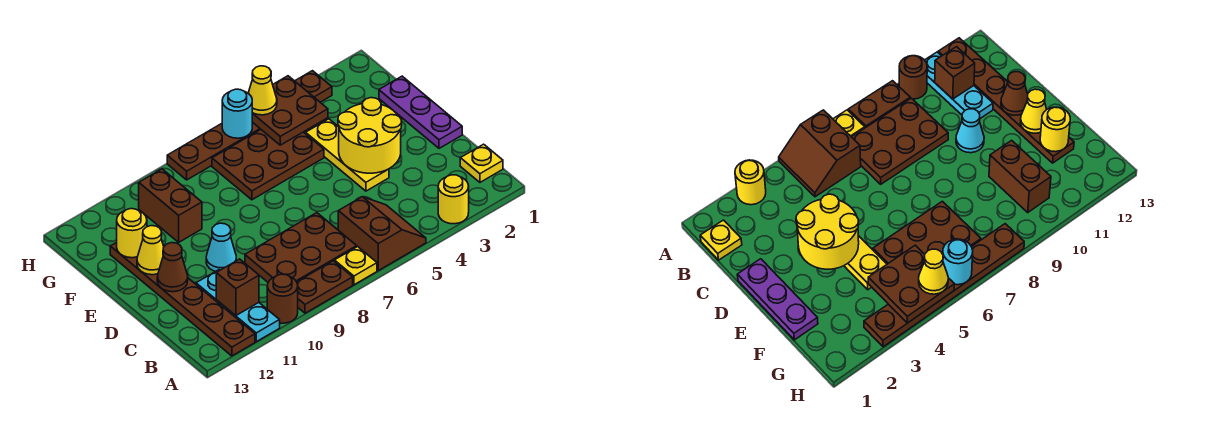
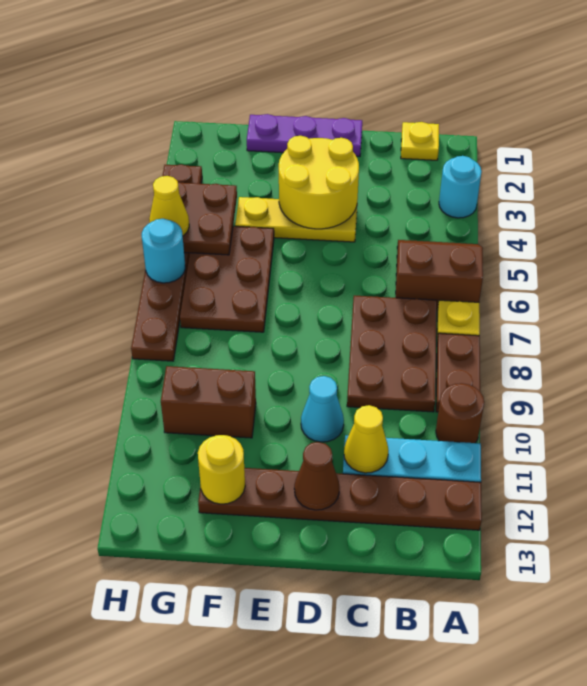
yellow 1x1 round brick [438,175,469,224] -> cyan 1x1 round brick [439,156,482,218]
brown 1x1 brick [216,259,259,316] -> none
yellow 1x1 cone [137,226,164,275] -> yellow 1x1 cone moved to [344,405,389,473]

